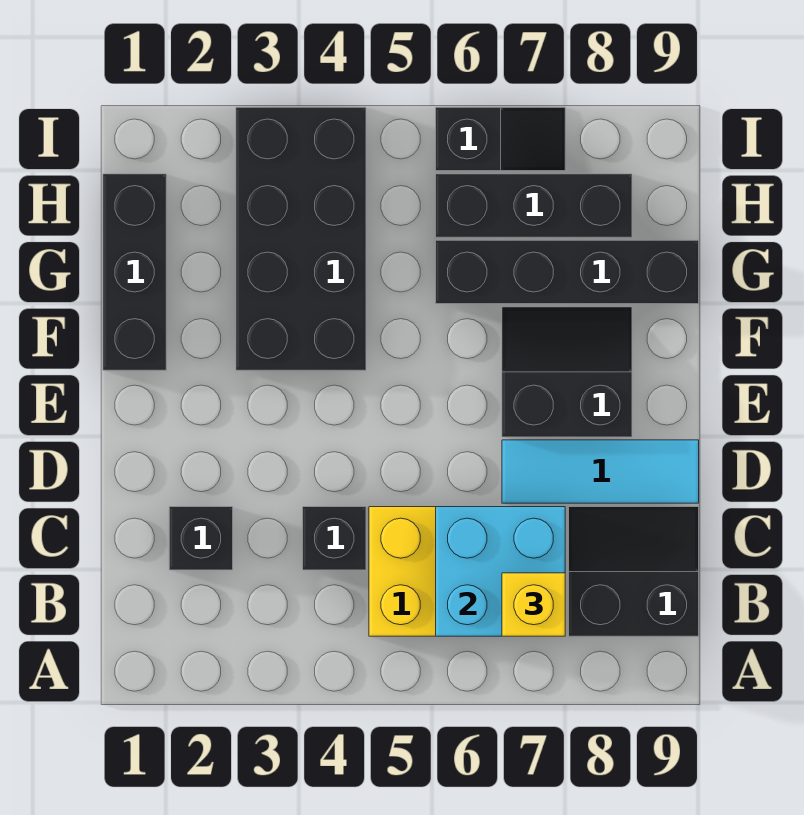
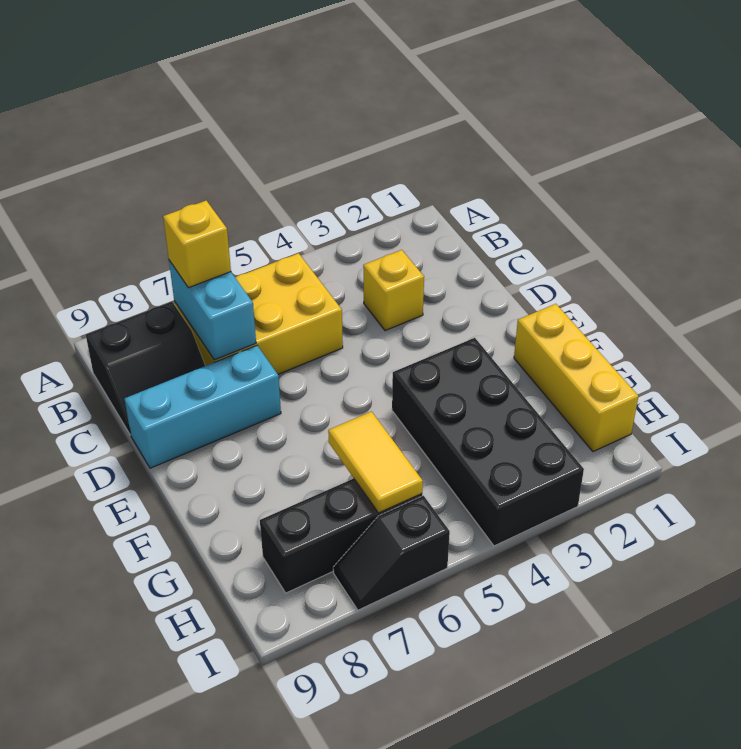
cyan 2x2 brick [436,507,565,636] -> cyan 1x2 brick [169,260,256,360]
black 1x1 brick [169,507,233,570] -> none
none -> yellow 1x1 brick [363,250,424,331]
black 1x1 brick [303,507,366,570] -> none
cyan 1x3 tile [502,440,699,503] -> cyan 1x3 brick [125,346,281,468]
black 2x2 slope [502,307,632,437] -> none
black 1x3 brick [103,174,166,370] -> yellow 1x3 brick [514,304,639,452]
black 1x4 brick [436,240,699,304] -> none
none -> yellow 1x2 tile [328,412,423,513]

